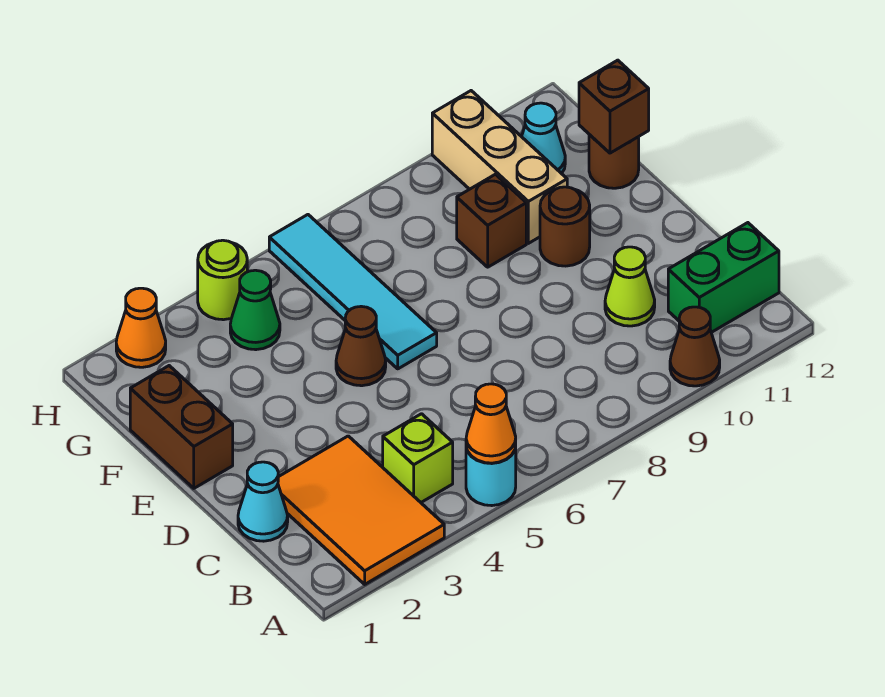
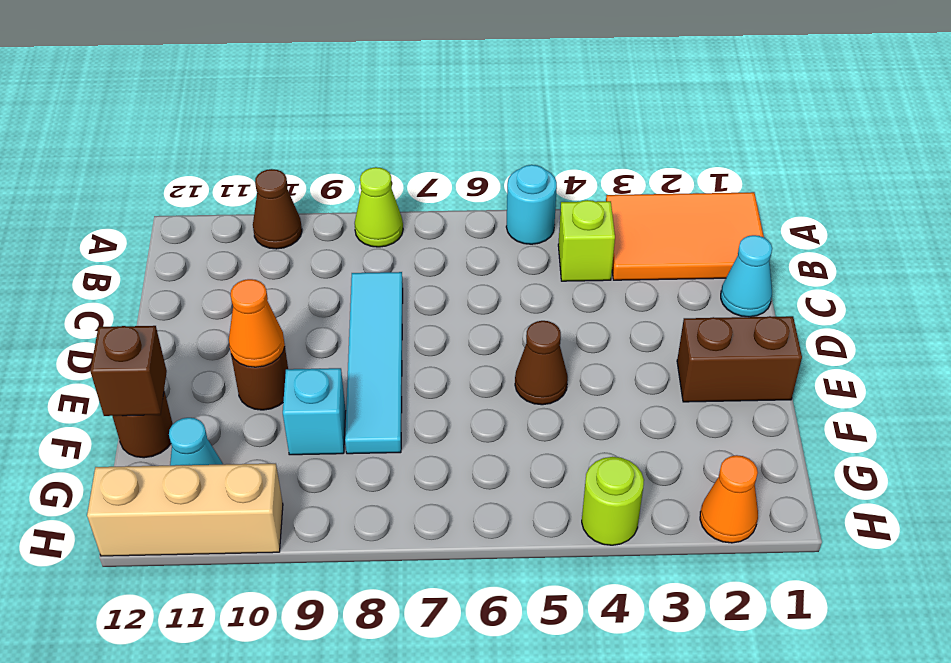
orange 2x3 tile [278,436,444,584] -> orange 2x3 tile turned to [606,192,764,280]
orange 1x1 cone [466,384,516,463] -> orange 1x1 cone moved to [229,279,285,367]
green 1x2 brick [668,223,779,332] -> none
lime 1x1 cone [605,247,655,326] -> lime 1x1 cone moved to [355,167,403,247]
brown 1x2 brick [130,366,233,488] -> brown 1x2 brick turned to [677,316,802,402]
cyan 1x4 tile [269,215,437,369] -> cyan 1x4 tile moved to [345,272,403,454]
brown 1x1 brick [457,174,526,267] -> cyan 1x1 brick [283,368,345,455]
tan 1x3 brick [432,91,567,243] -> tan 1x3 brick turned to [87,464,283,556]
green 1x1 cone [230,270,280,350] -> none

